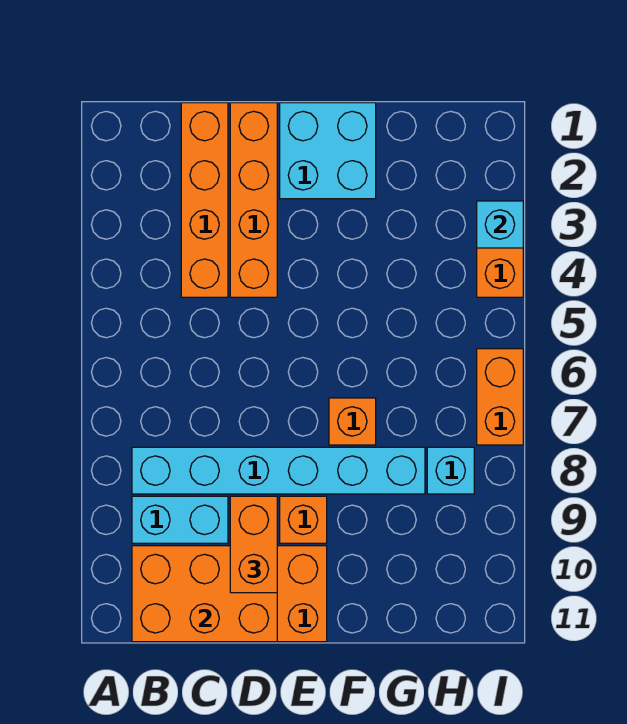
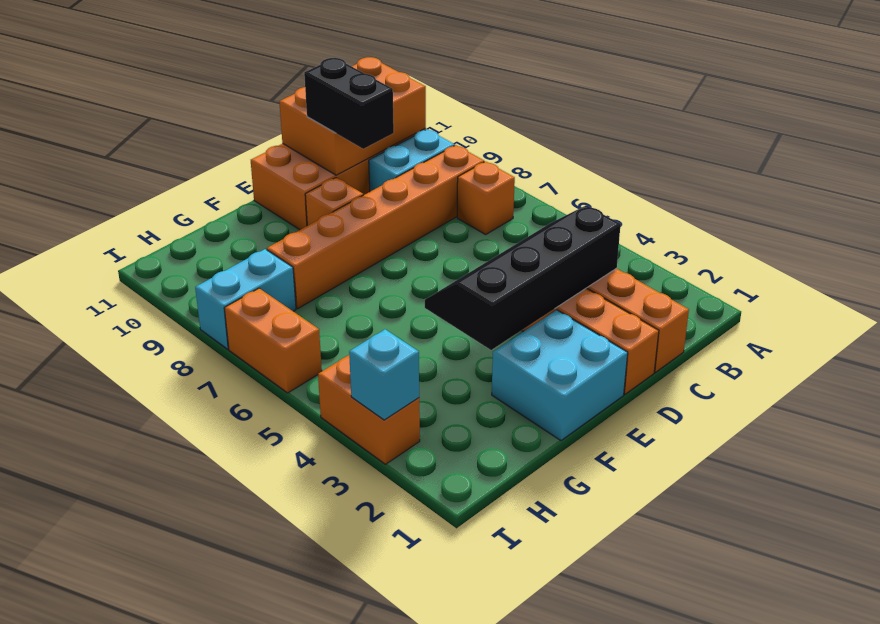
cyan 1x6 brick [132,447,425,494] -> orange 1x6 brick [267,145,484,308]
none -> black 2x4 slope [425,205,621,350]
orange 1x2 brick [230,496,277,593] -> black 1x2 brick [304,58,394,149]
orange 1x1 brick [329,398,376,445] -> orange 1x1 brick moved to [457,161,515,234]
cyan 1x1 brick [427,447,474,494] -> cyan 1x2 brick [195,249,296,349]

